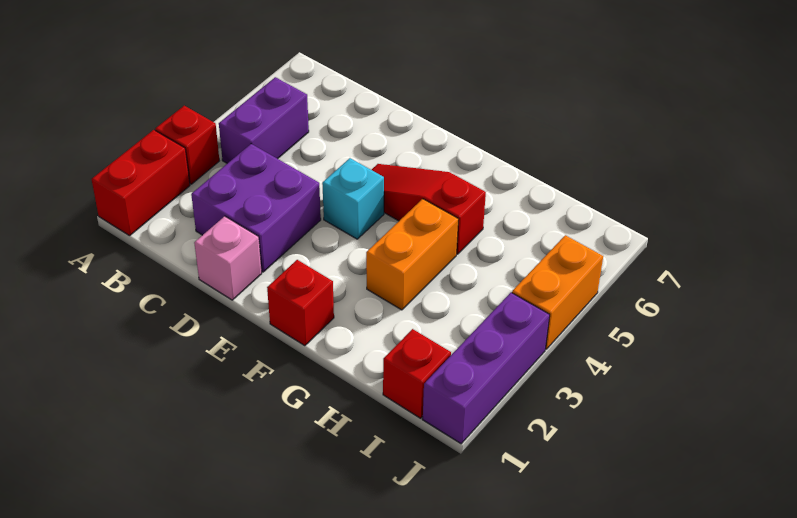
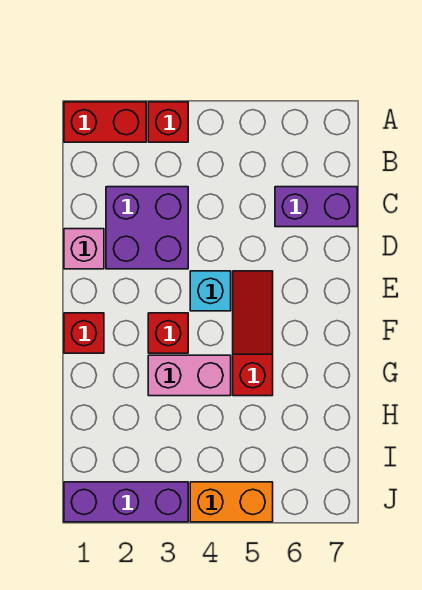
purple 1x2 brick [219,77,309,163] -> purple 1x2 brick moved to [275,187,357,227]
orange 1x2 brick [366,199,459,310] -> pink 1x2 brick [148,355,231,396]
red 1x1 brick [383,329,451,418] -> red 1x1 brick moved to [148,313,188,353]

